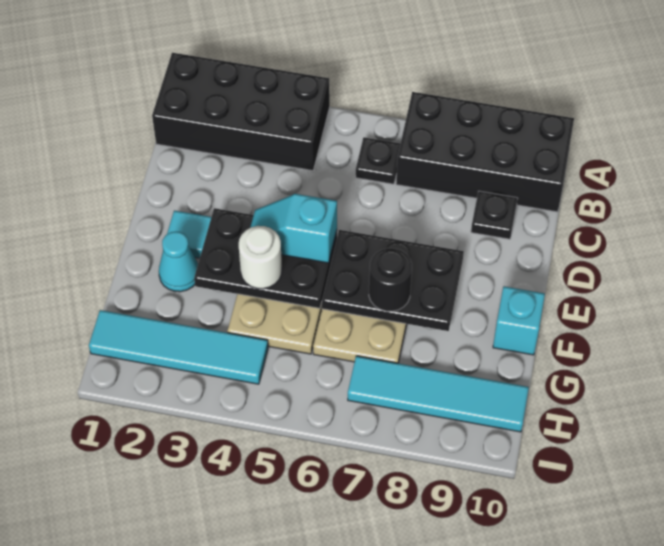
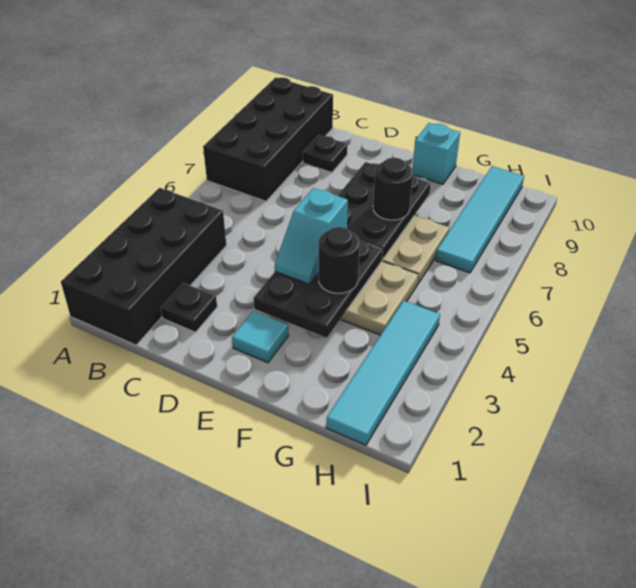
black 1x1 plate [356,137,400,184] -> black 1x1 plate moved to [161,283,217,332]
cyan 1x1 cone [159,232,198,292] -> none
white 1x1 round brick [239,226,282,289] -> black 1x1 round brick [319,227,360,293]

